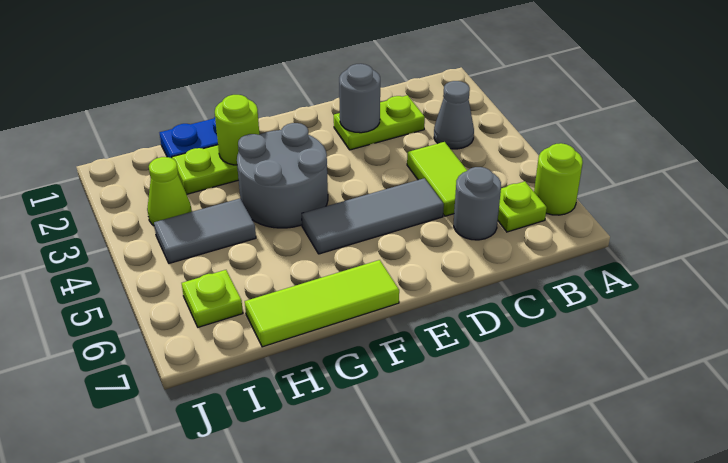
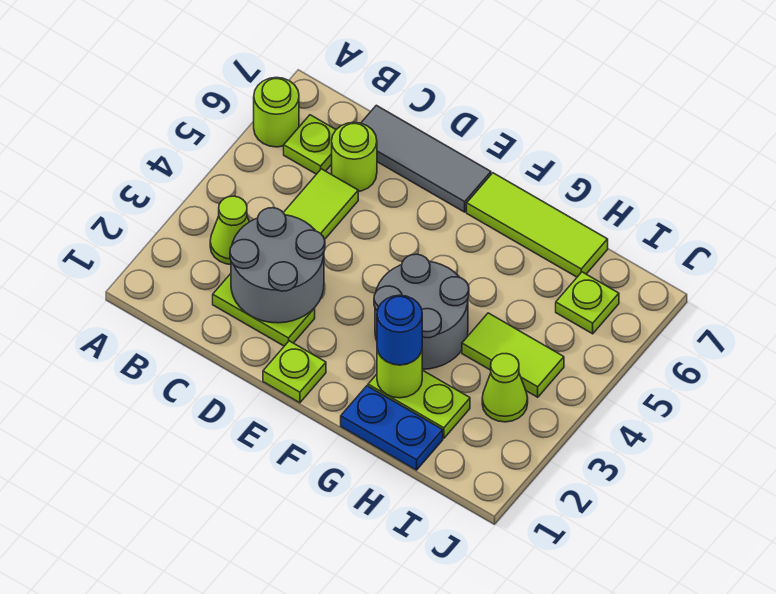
grey 1x1 cone [434,81,474,149] -> lime 1x1 cone [210,196,249,264]
grey 1x1 round brick [454,167,501,240] -> lime 1x1 round brick [332,122,377,191]
grey 1x1 round brick [339,64,380,133] -> grey 2x2 round brick [230,208,325,323]
grey 1x3 tile [302,178,444,254] -> grey 1x3 tile moved to [361,105,491,212]
none -> lime 1x1 plate [263,341,326,403]
none -> blue 1x1 round brick [377,295,422,365]
grey 1x2 tile [154,199,256,263] -> lime 1x2 tile [462,313,564,397]

